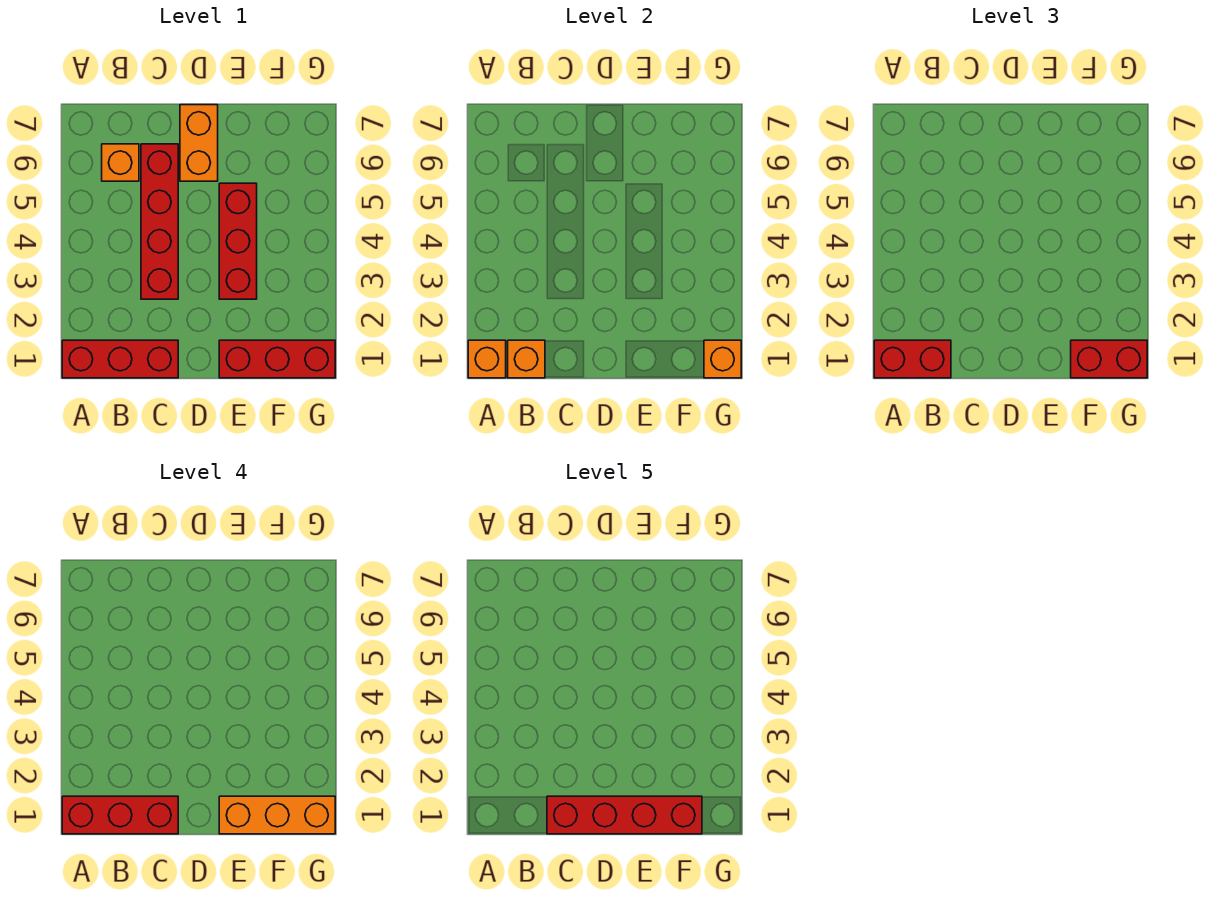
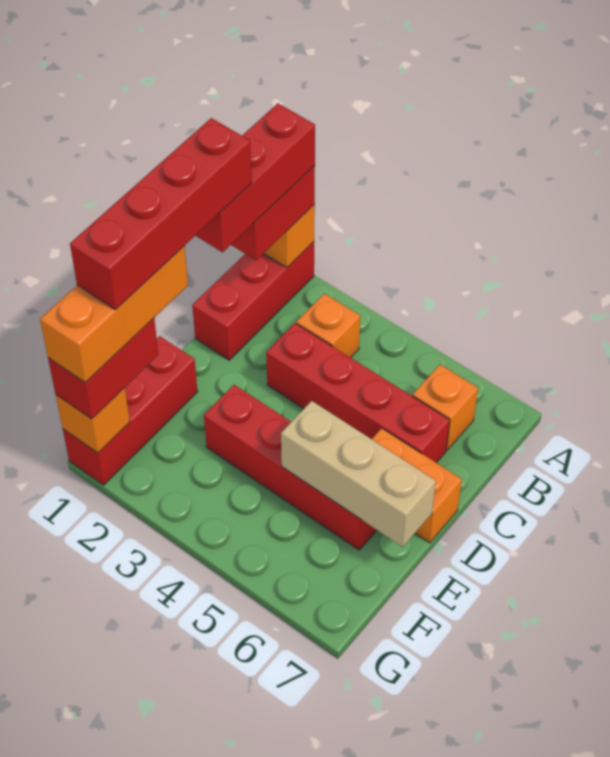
orange 1x1 brick [508,340,545,378] -> orange 1x1 brick moved to [296,294,360,358]
red 1x3 brick [219,183,257,299] -> red 1x4 brick [204,385,377,550]
none -> tan 1x3 brick [281,401,436,547]

